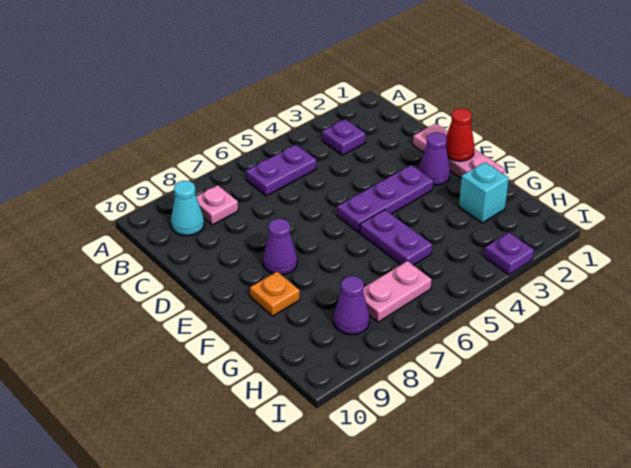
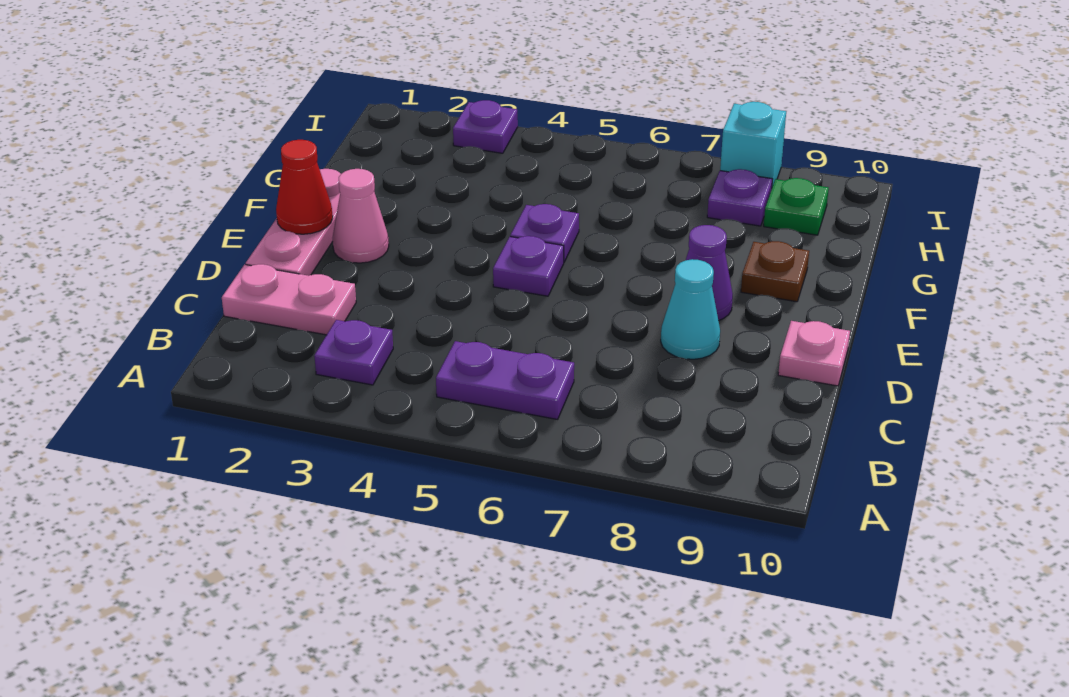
pink 1x1 plate [196,185,238,225] -> pink 1x1 plate moved to [778,321,850,386]
cyan 1x1 cone [171,181,204,236] -> cyan 1x1 cone moved to [661,259,720,359]
purple 1x1 cone [419,132,450,185] -> pink 1x1 cone [333,169,389,263]
purple 1x3 plate [337,165,433,233] -> purple 1x1 plate [493,236,564,296]
purple 1x2 plate [360,210,432,265] -> purple 1x1 plate [510,204,579,262]
orange 1x1 plate [250,272,300,316] -> brown 1x1 plate [741,241,809,302]
cyan 1x1 brick [459,162,509,223] -> cyan 1x1 brick moved to [720,102,786,187]
pink 1x2 plate [363,261,432,322] -> pink 1x2 plate moved to [222,264,356,335]
purple 1x1 cone [334,276,369,335] -> purple 1x1 plate [707,169,772,226]
none -> green 1x1 plate [764,178,829,235]

